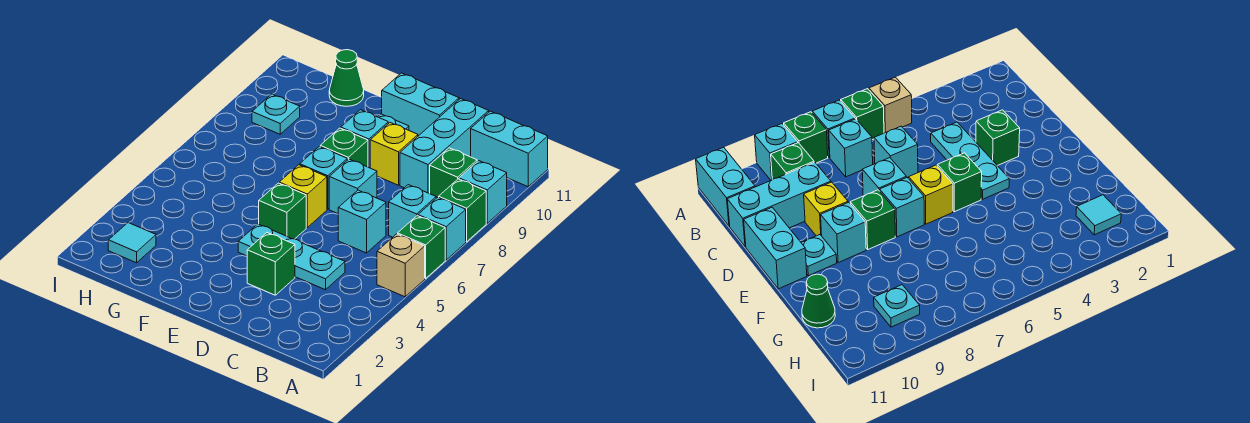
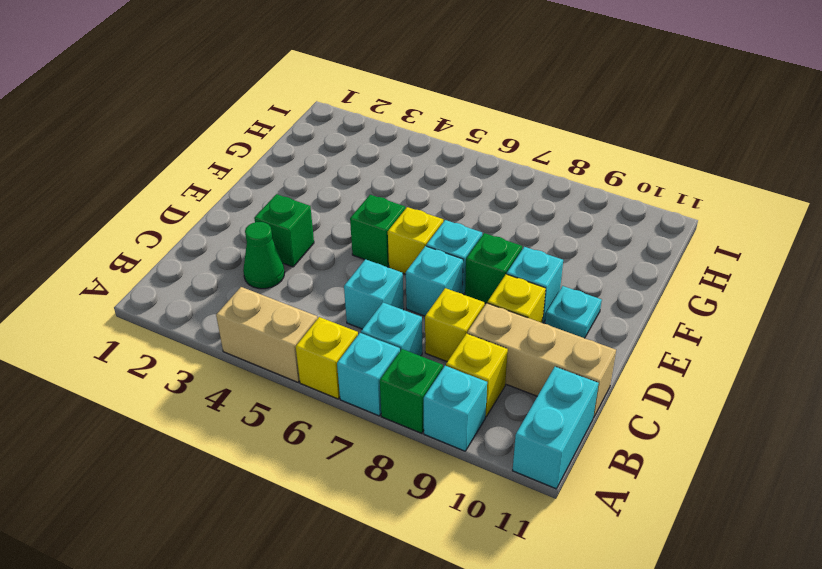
tan 1x1 brick [377,234,425,297] -> tan 1x2 brick [216,287,317,382]
green 1x1 brick [398,216,445,278] -> yellow 1x1 brick [296,317,358,399]
green 1x1 brick [430,148,477,198] -> yellow 1x1 brick [446,334,508,417]
cyan 1x3 plate [238,224,345,290] -> none
none -> yellow 1x1 brick [425,288,485,362]
cyan 1x3 brick [400,99,489,194] -> tan 1x3 brick [467,303,616,418]
cyan 1x2 brick [382,73,459,136] -> none
green 1x1 cone [329,50,364,106] -> green 1x1 cone moved to [243,222,285,289]
cyan 1x1 tile [108,223,156,263] -> none
cyan 1x1 plate [252,94,300,134] -> none

